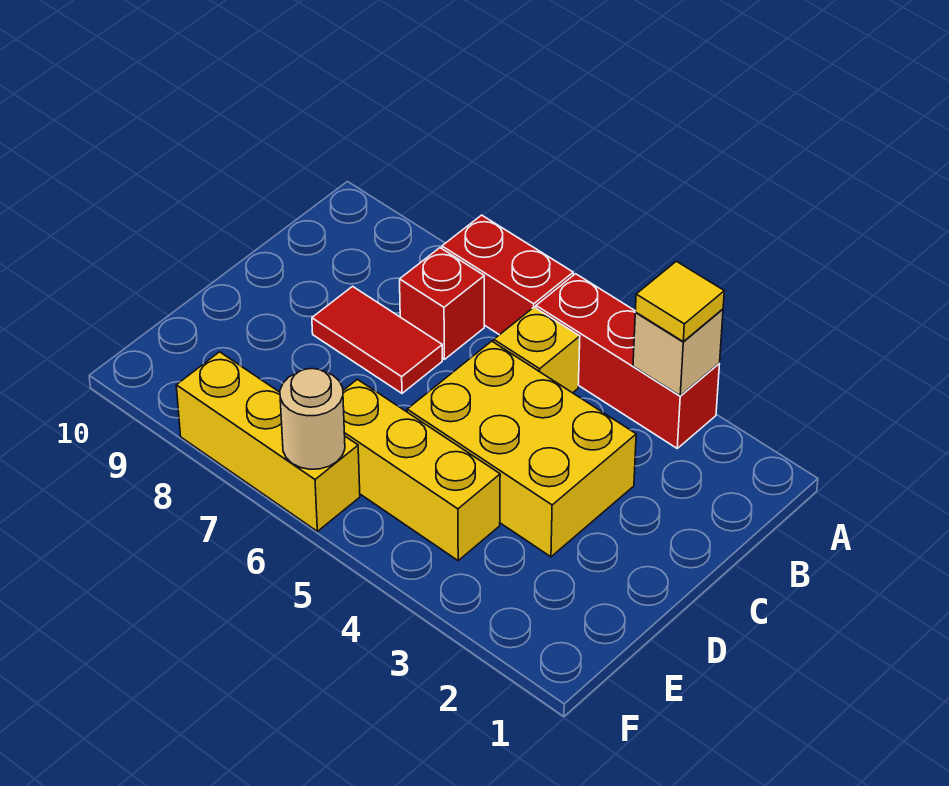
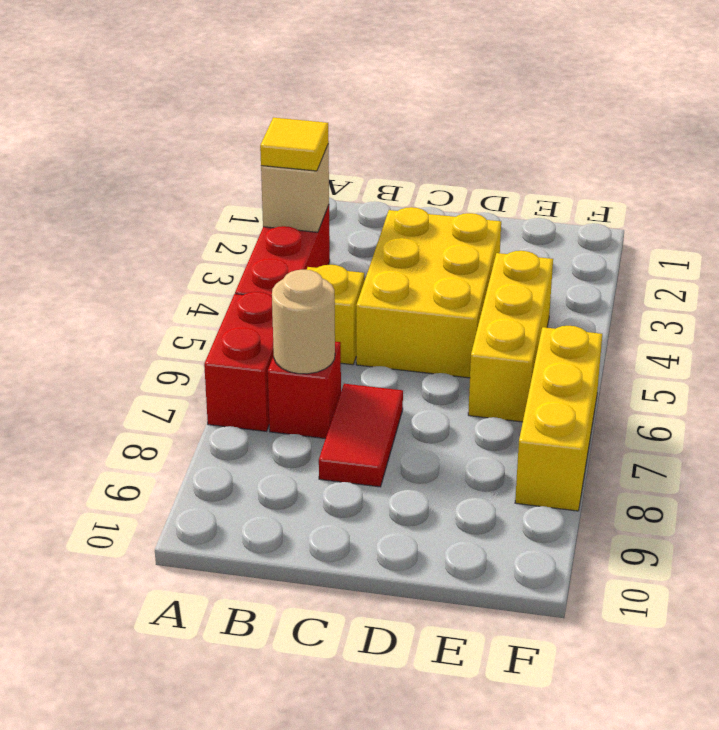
tan 1x1 round brick [280,368,345,469] -> tan 1x1 round brick moved to [272,270,335,374]

